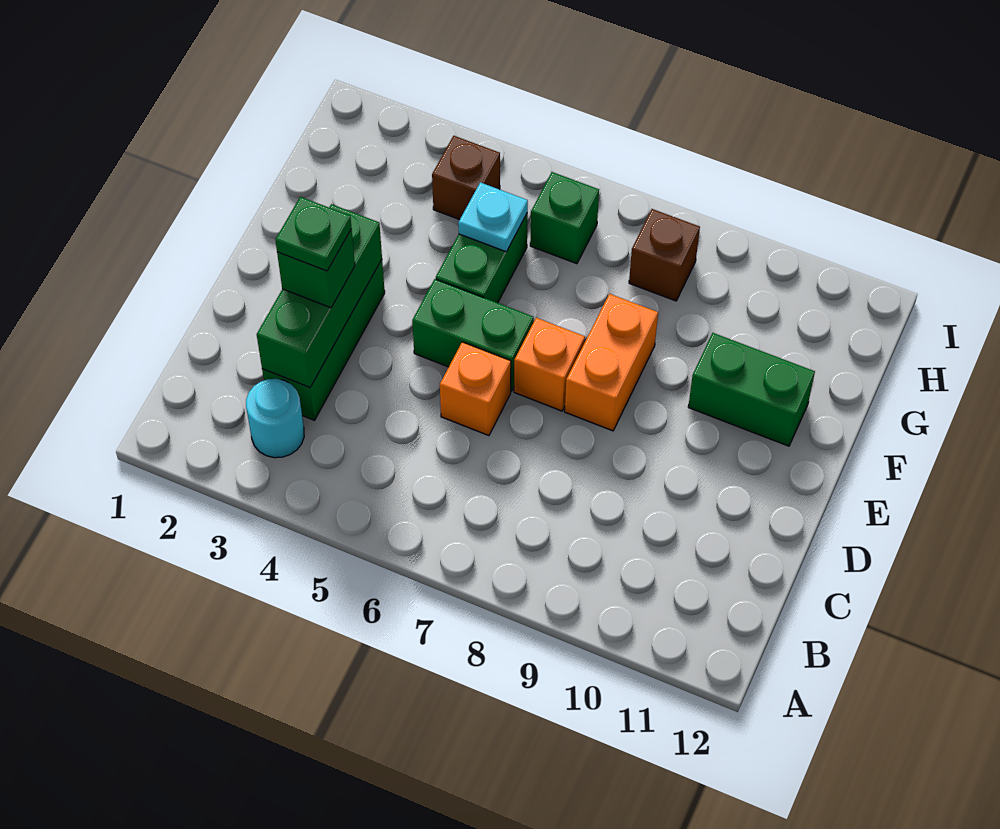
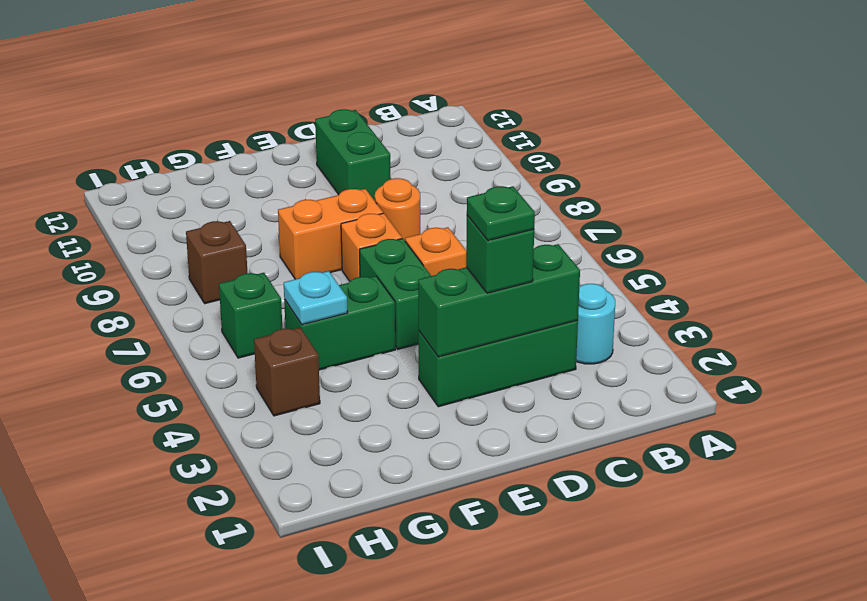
none -> orange 1x1 round brick [375,178,420,240]
green 1x2 brick [688,333,815,446] -> green 1x2 brick moved to [315,109,391,201]

